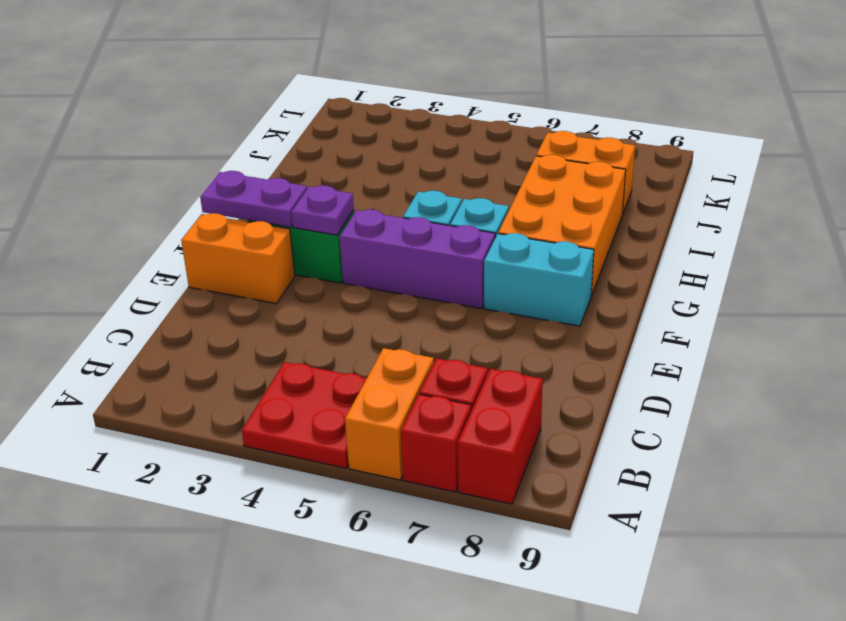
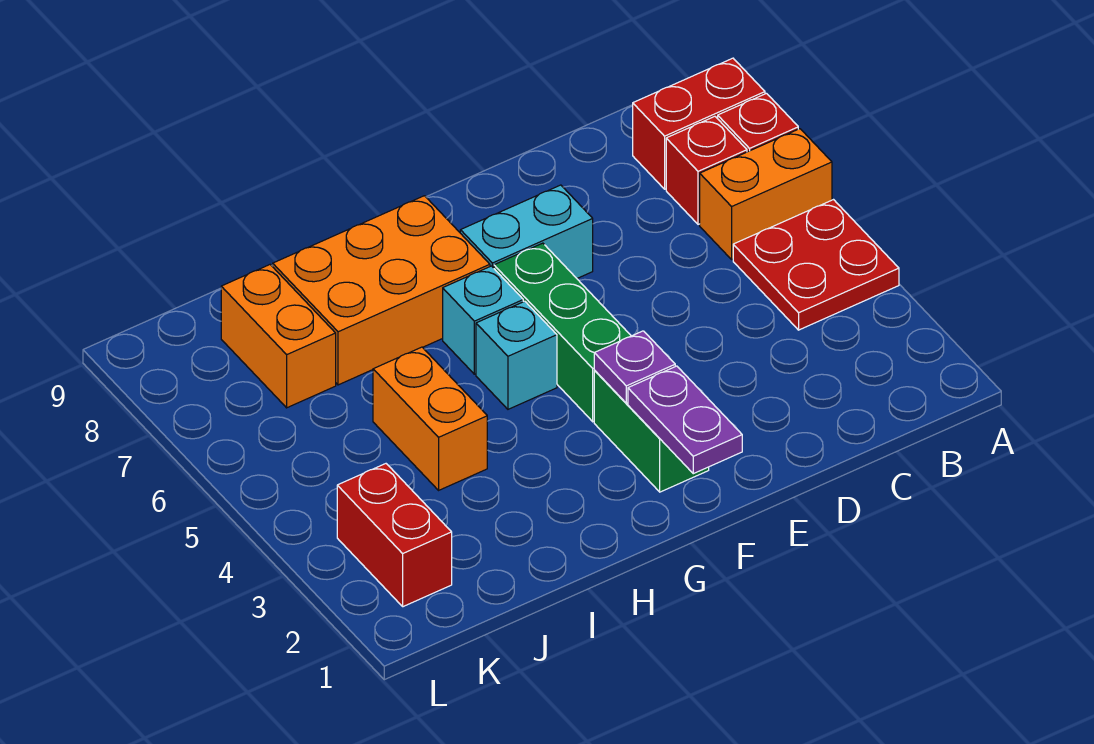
orange 1x2 brick [181,213,295,304] -> orange 1x2 brick moved to [373,347,487,490]
purple 1x3 brick [339,210,495,308] -> green 1x3 brick [494,243,631,422]
cyan 1x2 brick [484,233,594,326] -> cyan 1x2 brick turned to [460,185,593,278]
none -> red 1x2 brick [337,464,452,607]

